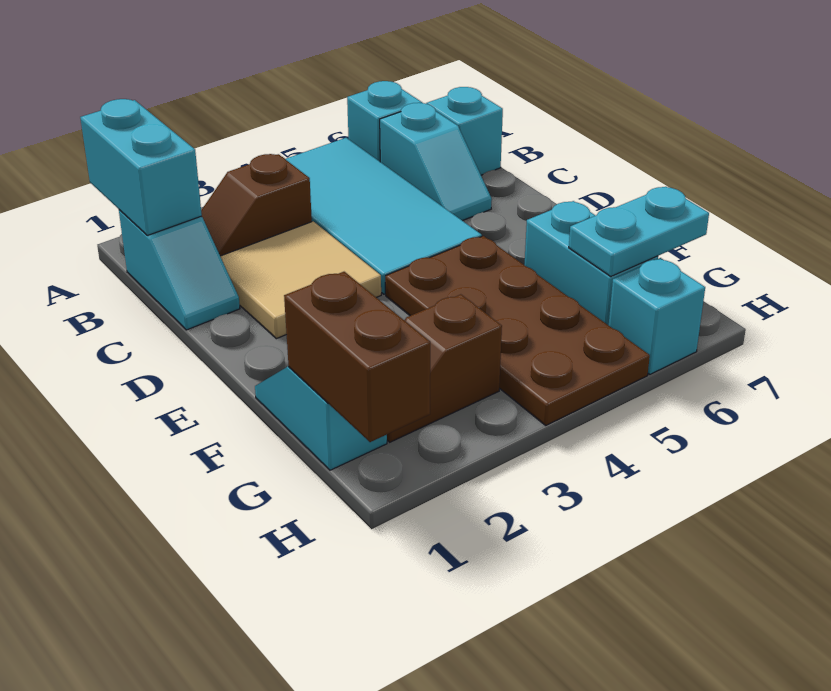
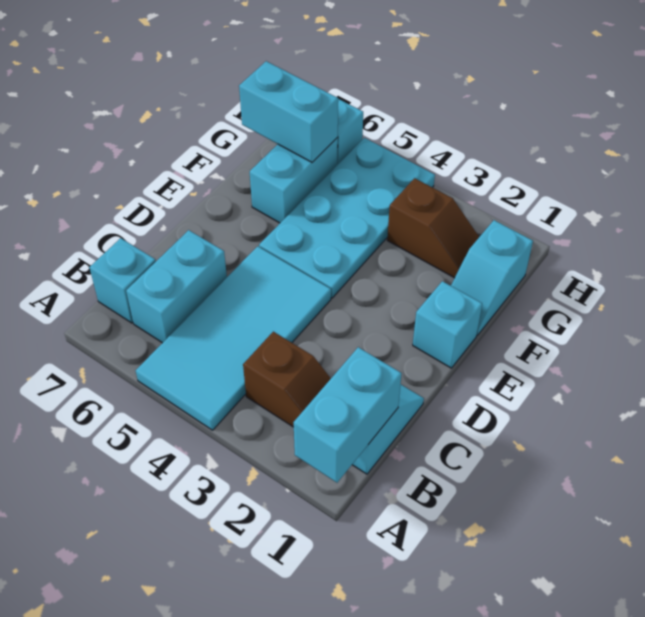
cyan 1x1 brick [347,81,422,161] -> cyan 1x1 brick moved to [413,281,482,368]
cyan 1x2 slope [380,103,492,221] -> cyan 1x2 brick [126,230,227,343]
tan 2x2 tile [220,221,381,339] -> none
brown 2x4 plate [385,236,650,425] -> cyan 2x4 plate [259,138,435,298]
brown 1x2 brick [284,272,430,442] -> none
cyan 1x2 plate [569,187,709,276] -> cyan 1x2 brick [239,61,338,162]

